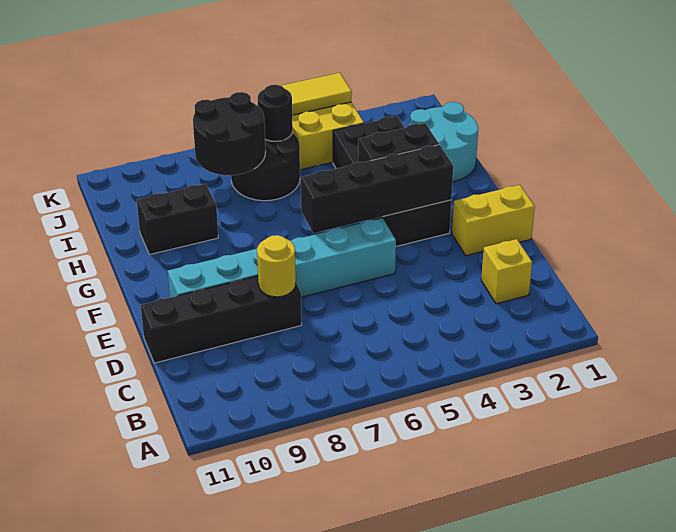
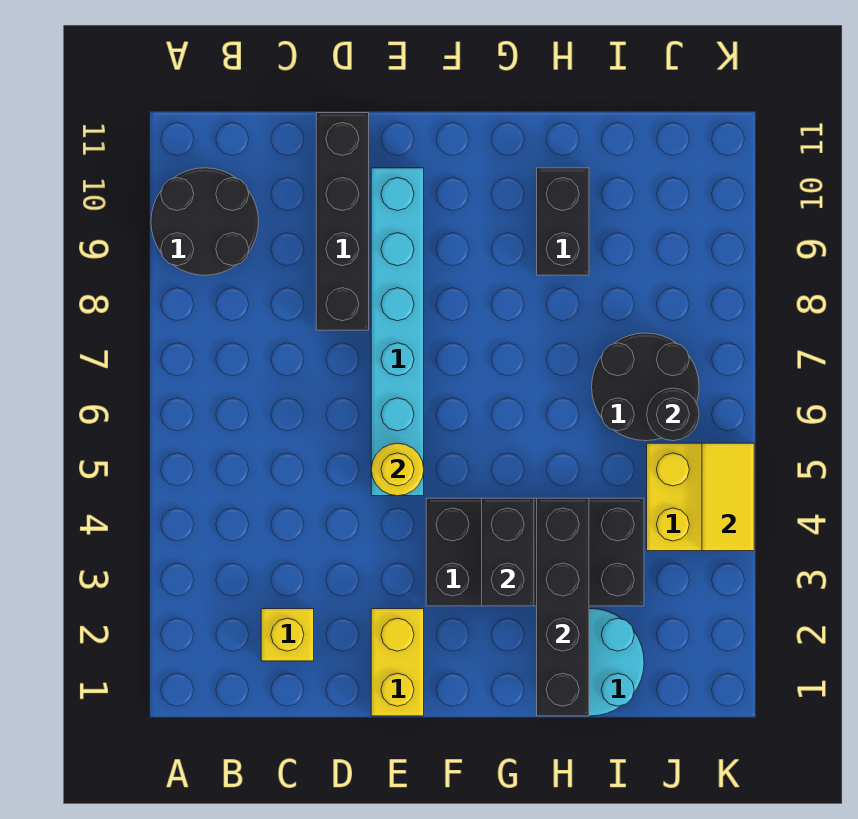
yellow 1x1 round brick [257,235,296,297] -> yellow 1x1 round brick moved to [371,443,424,496]
black 1x4 brick [301,145,453,233] -> black 1x4 brick moved to [537,498,589,716]
black 2x2 round brick [193,92,266,175] -> black 2x2 round brick moved to [151,168,259,275]

